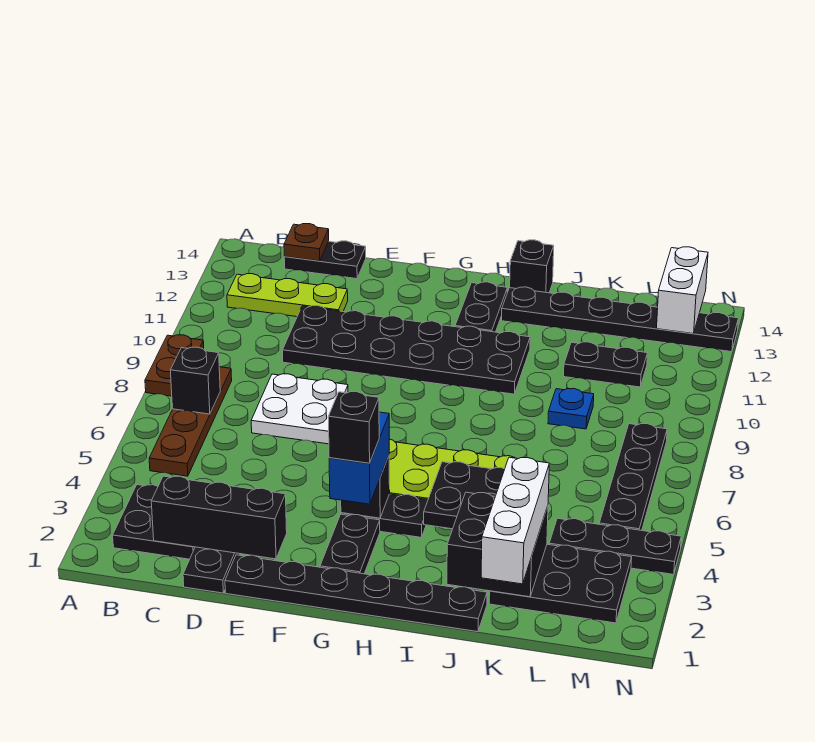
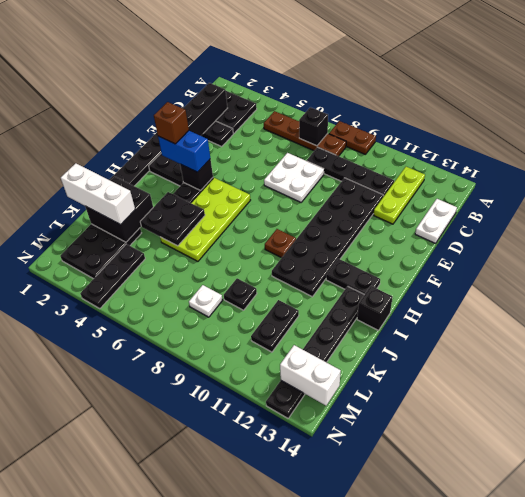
black 1x2 plate [284,241,366,279] -> white 1x2 plate [415,199,457,243]
brown 1x1 plate [284,224,329,261] -> brown 1x1 plate moved to [265,229,296,258]
black 1x1 brick [328,392,379,463] -> brown 1x1 brick [154,102,189,144]
blue 1x1 plate [548,388,594,429] -> black 1x1 plate [224,278,257,310]
none -> white 1x1 plate [189,285,223,317]
black 1x4 plate [599,424,667,530] -> black 1x4 plate moved to [307,147,394,197]

